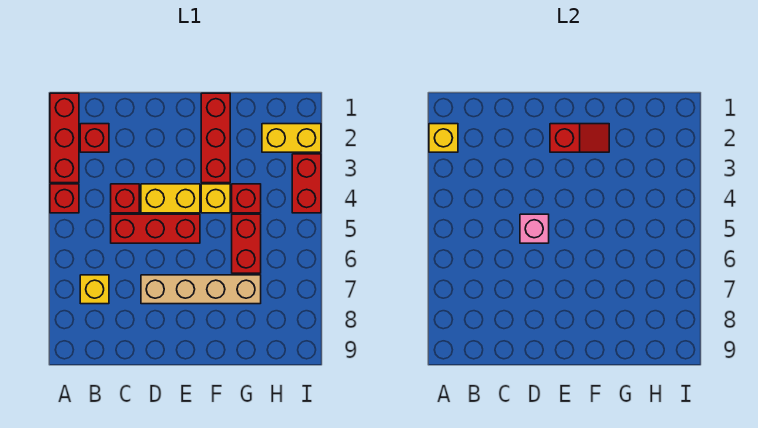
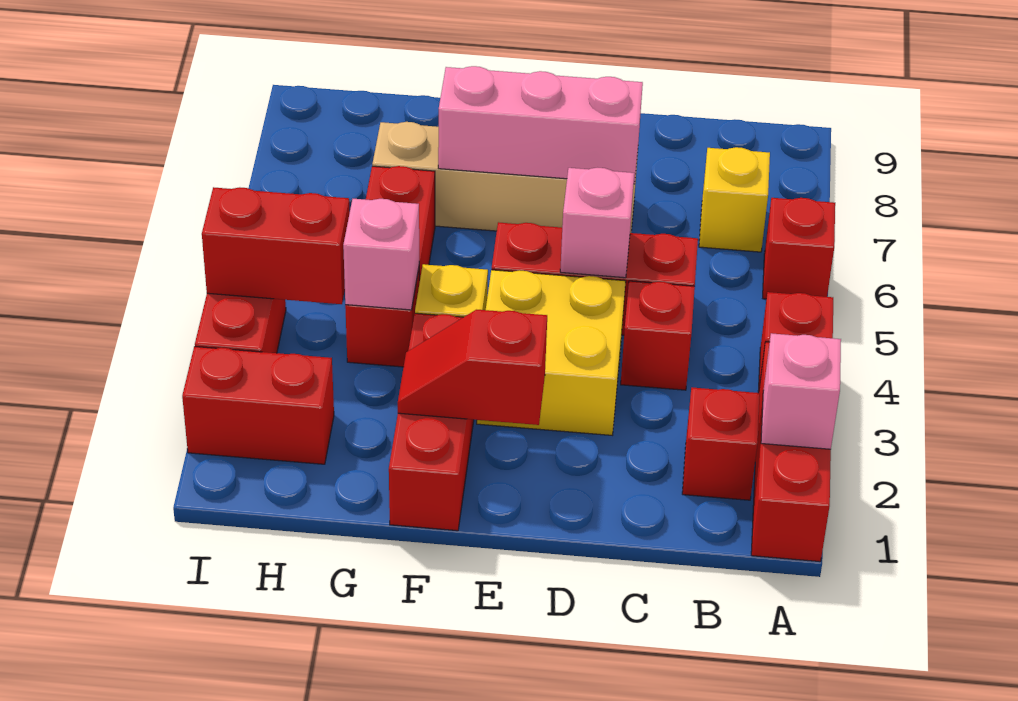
yellow 1x1 brick [429,124,458,152] -> pink 1x1 brick [761,333,841,449]
none -> red 1x1 brick [763,198,835,299]
yellow 1x2 brick [141,184,200,213] -> yellow 2x2 brick [477,270,626,435]
none -> pink 1x3 brick [438,66,643,184]
none -> pink 1x1 brick [343,199,419,310]
yellow 1x2 brick [262,124,321,152] -> red 1x2 brick [182,346,334,464]
none -> red 1x2 brick [202,187,350,304]

